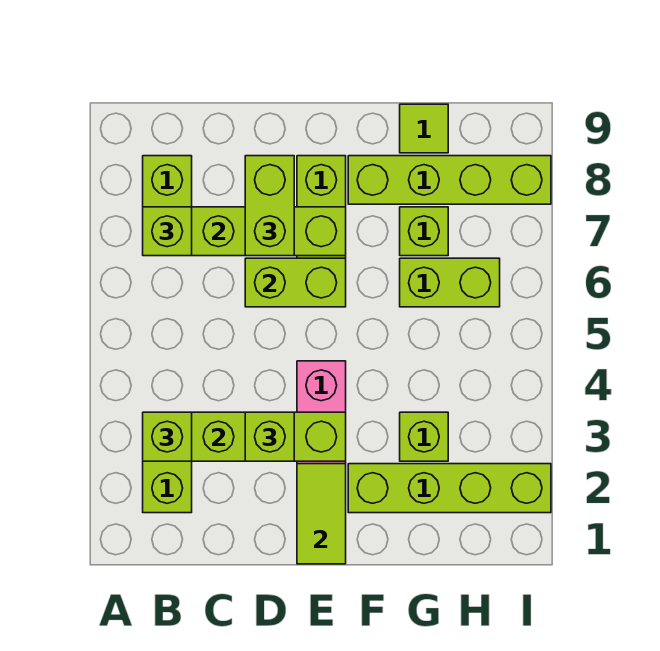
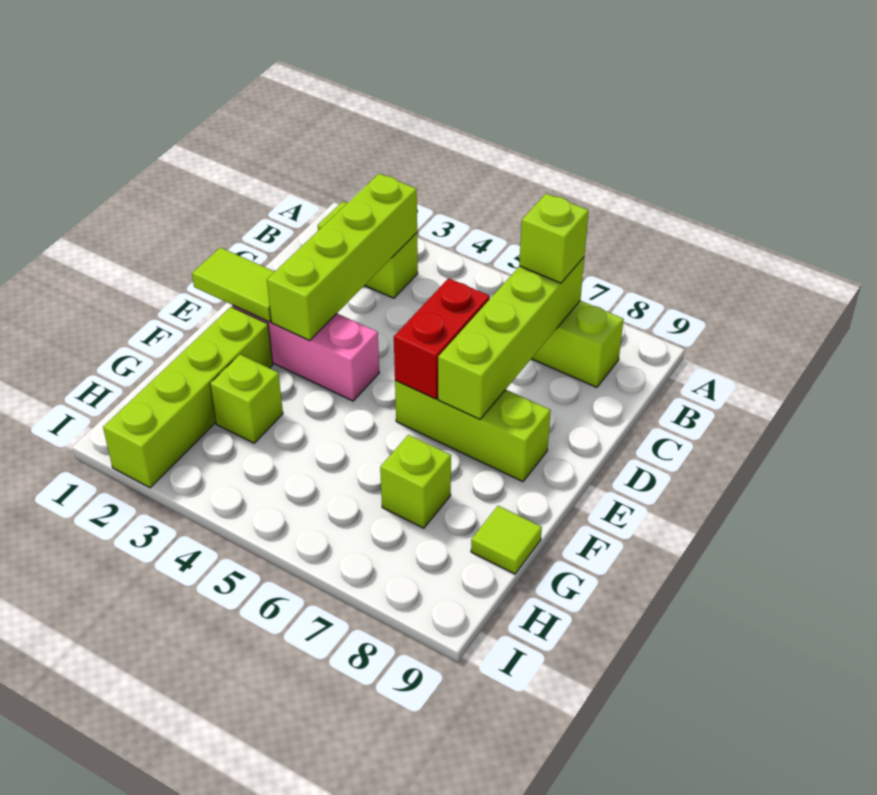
lime 1x1 brick [143,412,192,461] -> none
lime 1x1 brick [245,412,294,461] -> none
lime 1x2 brick [245,258,346,307] -> red 1x2 brick [394,278,490,399]
lime 1x2 brick [245,156,294,256] -> none
lime 1x4 brick [348,156,551,204] -> none
lime 1x2 brick [400,258,500,307] -> none

